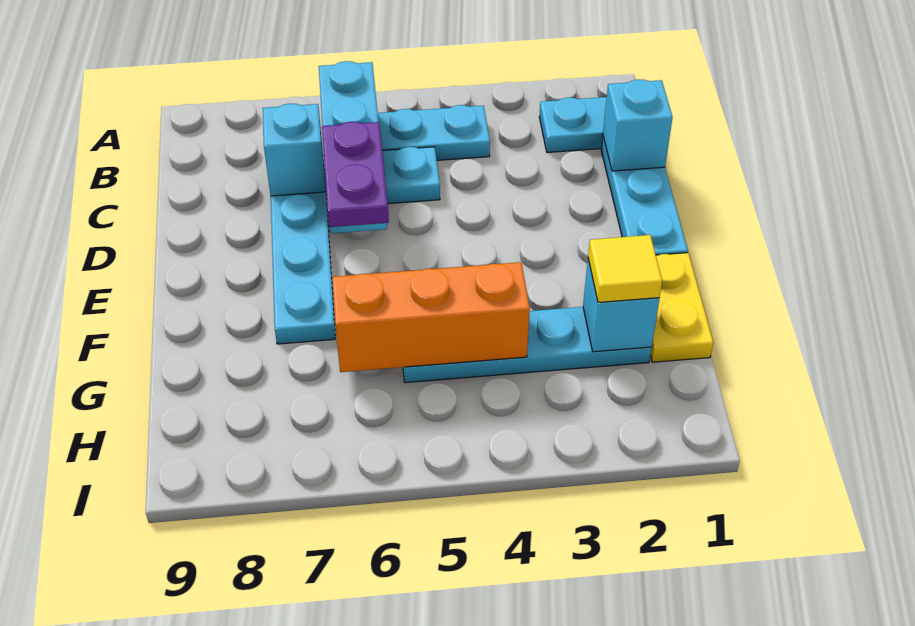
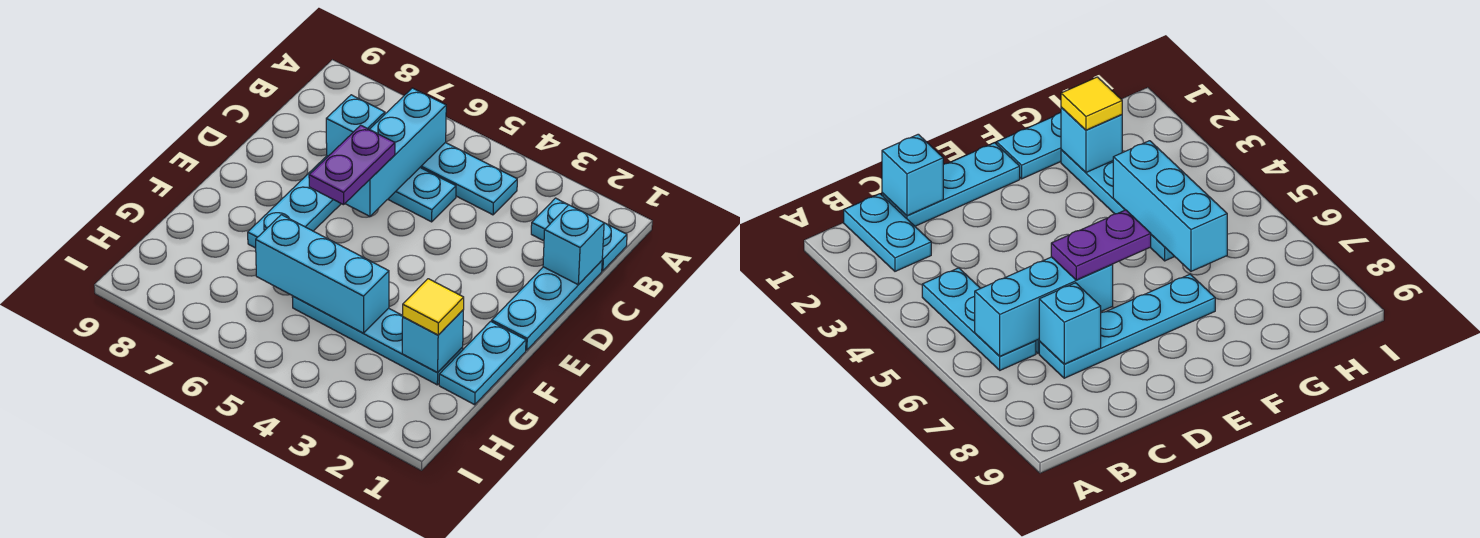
yellow 1x2 plate [650,253,713,362] -> cyan 1x2 plate [439,321,526,405]
orange 1x3 brick [332,262,530,372] -> cyan 1x3 brick [256,215,389,333]

